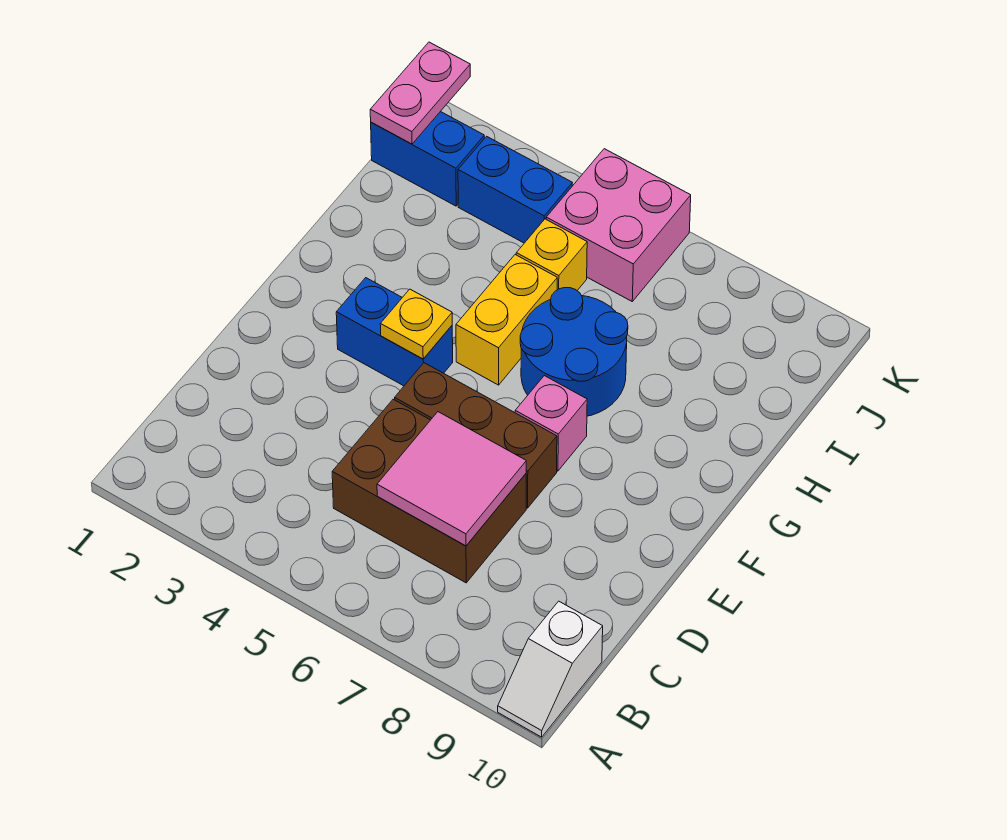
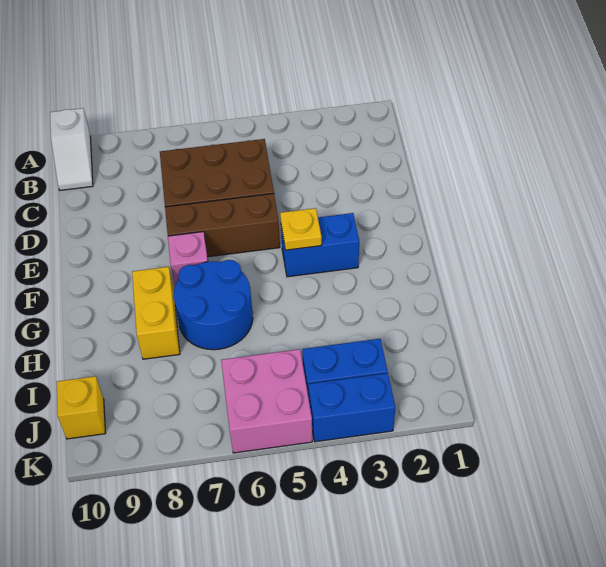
white 1x2 slope [498,601,603,737] -> white 1x2 slope turned to [50,108,93,190]
pink 2x2 tile [377,412,526,546] -> none
yellow 1x2 brick [456,255,557,385] -> yellow 1x2 brick moved to [132,267,180,359]
yellow 1x1 brick [516,219,587,290] -> yellow 1x1 brick moved to [57,376,105,439]
blue 1x2 brick [371,112,484,206] -> blue 1x2 brick moved to [308,373,395,442]
pink 1x2 plate [370,42,470,144] -> none

